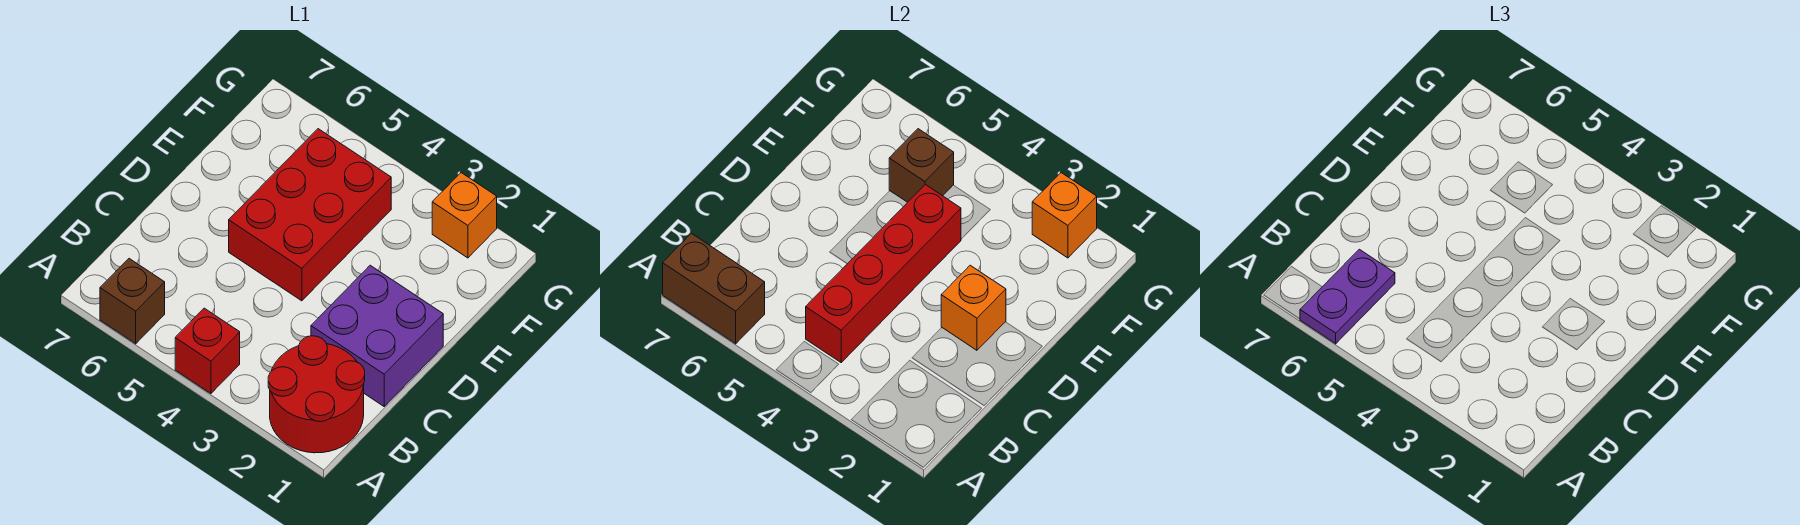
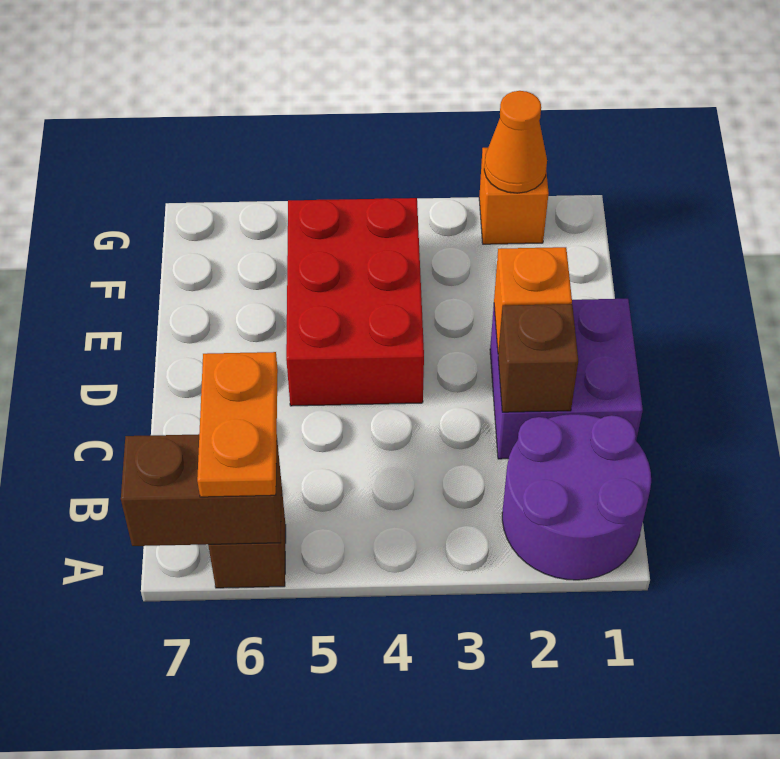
red 2x2 round brick [268,336,365,453] -> purple 2x2 round brick [502,414,651,580]
red 1x1 brick [175,308,240,393] -> none
purple 1x2 plate [1300,249,1395,344] -> orange 1x2 plate [197,352,278,497]
red 1x4 brick [806,184,961,362] -> none
brown 1x1 brick [889,129,954,202] -> brown 1x1 brick moved to [498,304,578,412]
orange 1x1 brick [1032,173,1097,258] -> orange 1x1 cone [484,91,547,193]

